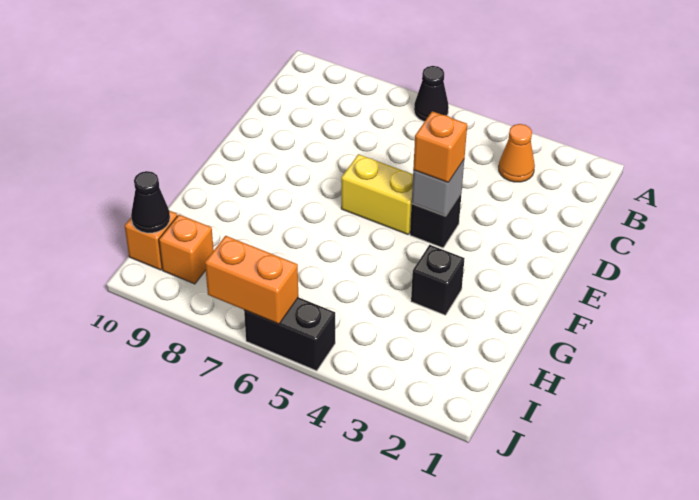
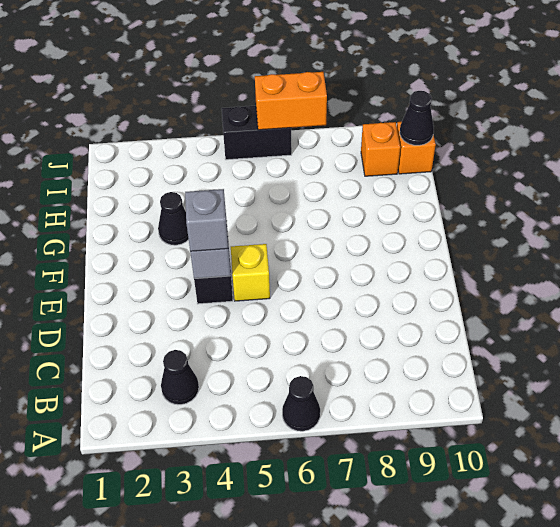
orange 1x1 cone [499,124,535,182] -> black 1x1 cone [161,350,199,405]
orange 1x1 brick [413,111,467,182] -> grey 1x1 brick [185,189,228,251]
yellow 1x2 brick [341,154,413,234] -> yellow 1x1 brick [231,244,270,301]
black 1x1 brick [411,245,465,315] -> black 1x1 cone [158,192,189,245]

